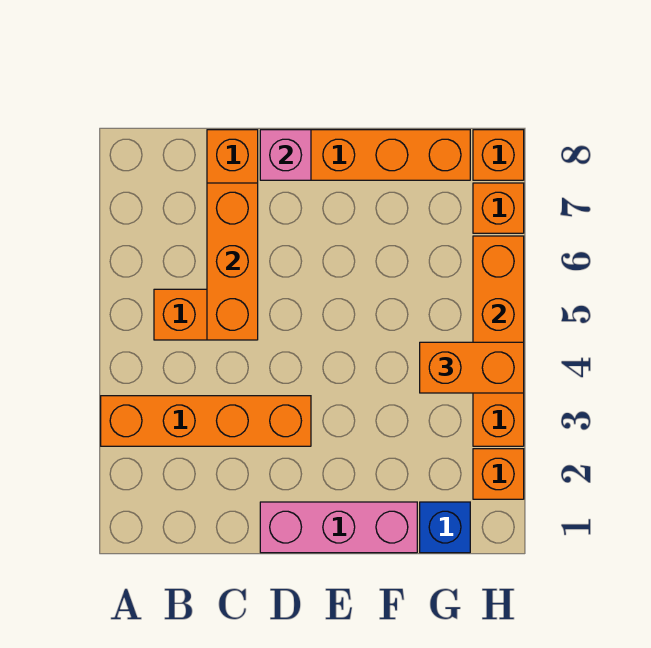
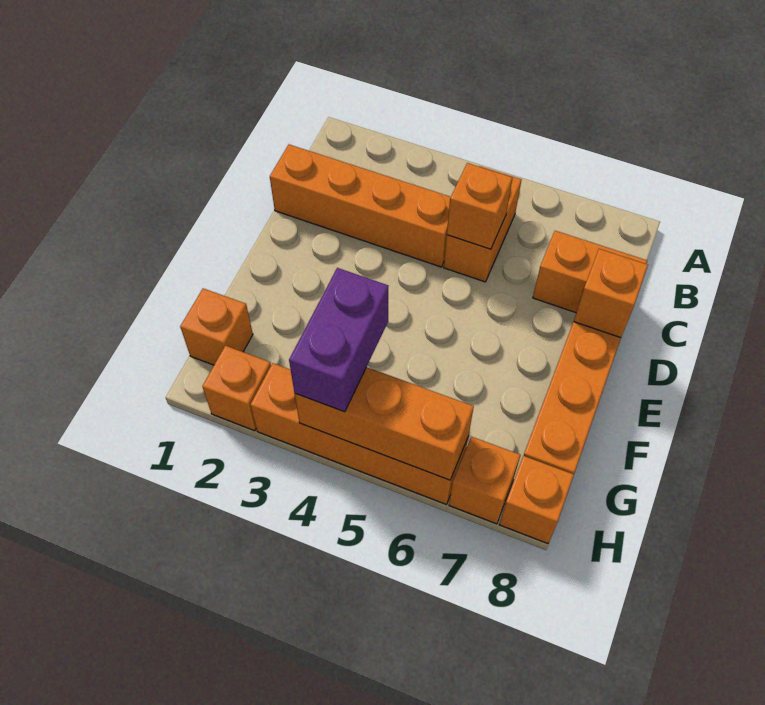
orange 1x4 brick [101,396,311,446] -> orange 1x4 brick turned to [270,145,451,267]
orange 1x3 brick [207,183,258,340] -> orange 1x1 brick [447,163,512,249]
pink 1x3 brick [260,502,417,553] -> none
pink 1x1 brick [260,130,311,180] -> orange 1x1 brick [574,249,648,338]
blue 1x1 brick [420,502,470,553] -> orange 1x1 brick [180,288,253,365]
orange 1x2 brick [420,342,524,393] -> purple 1x2 brick [289,268,389,412]

